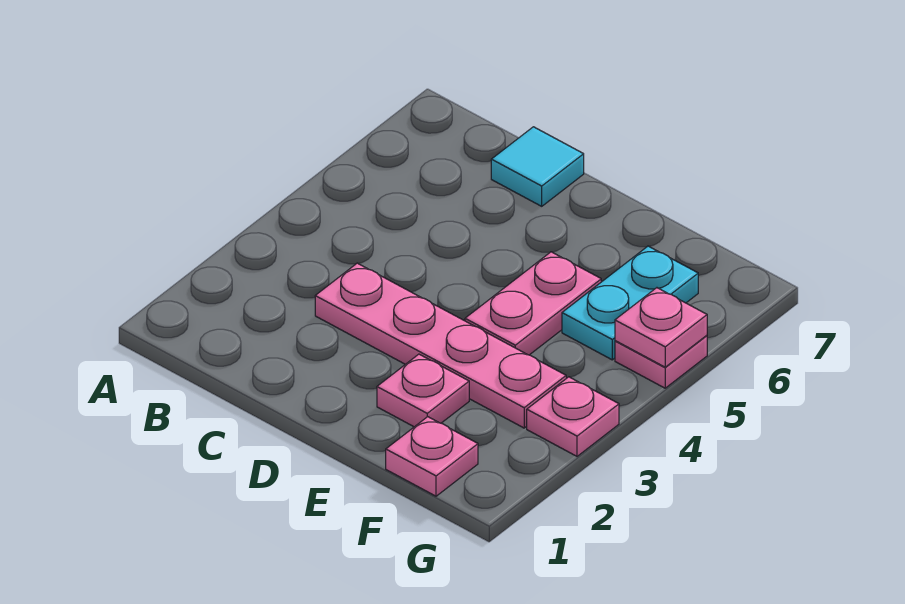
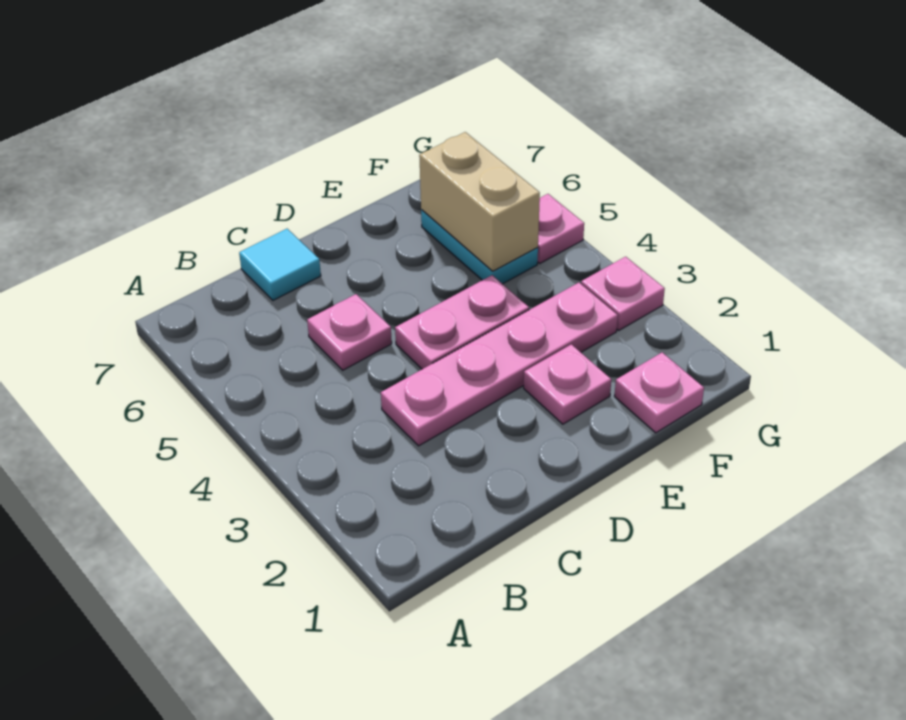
pink 1x2 plate [465,252,601,355] -> pink 1x2 plate turned to [395,275,529,369]
none -> tan 1x2 brick [419,132,540,271]
pink 1x1 plate [615,288,707,367] -> pink 1x1 plate moved to [307,294,392,370]

